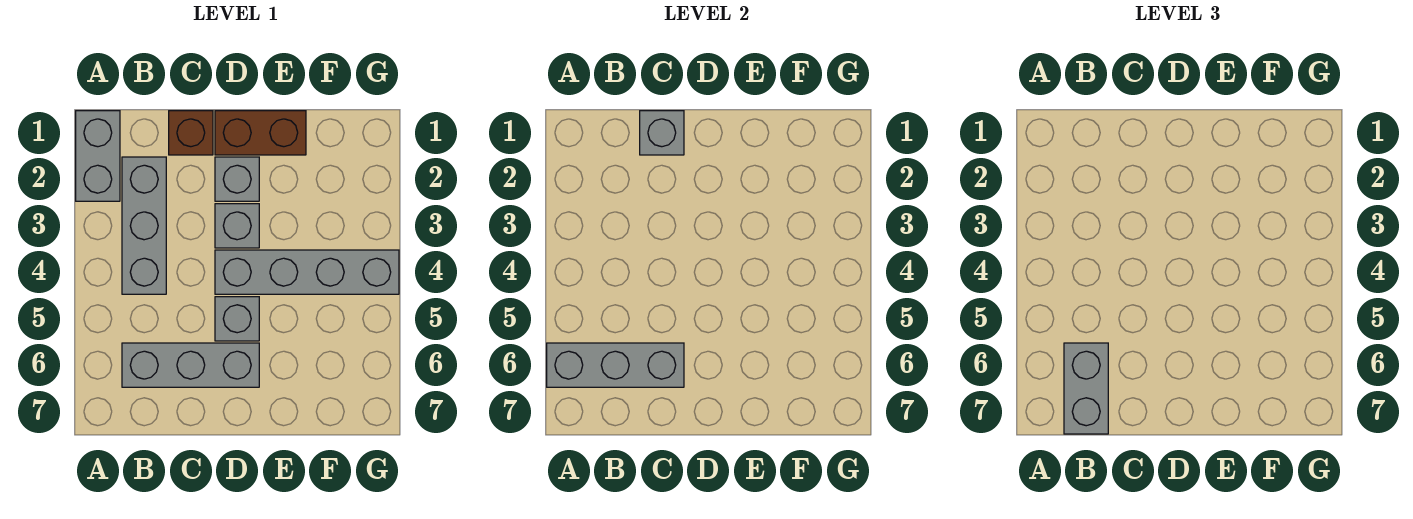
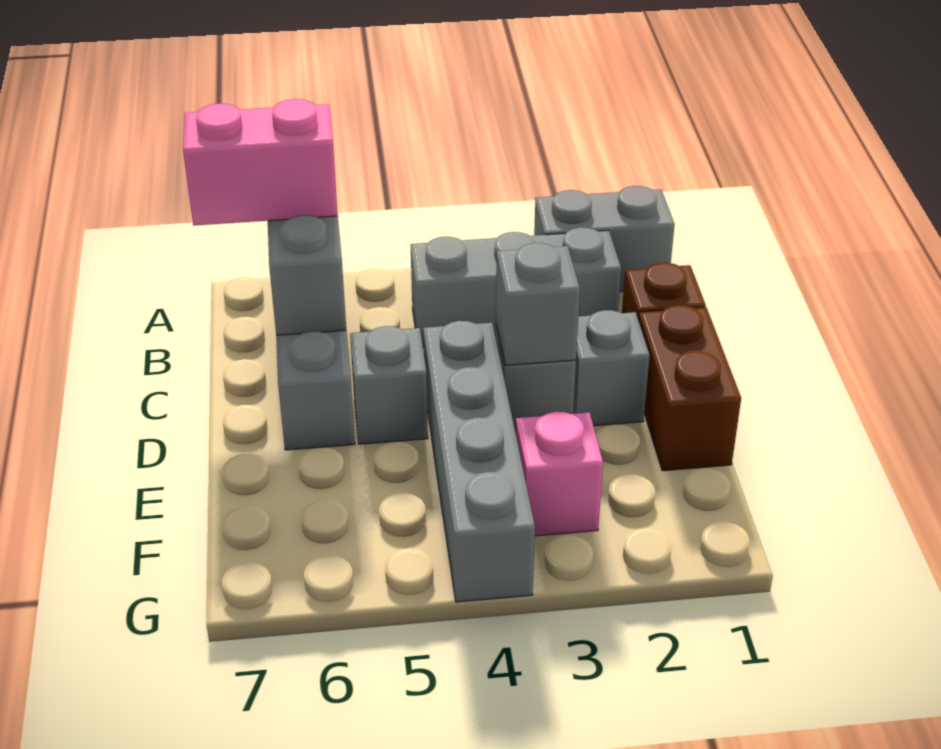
grey 1x2 brick [1064,343,1108,434] -> pink 1x2 brick [183,99,338,225]
grey 1x1 brick [640,111,684,155] -> grey 1x1 brick moved to [496,243,580,365]
none -> pink 1x1 brick [516,412,603,536]

